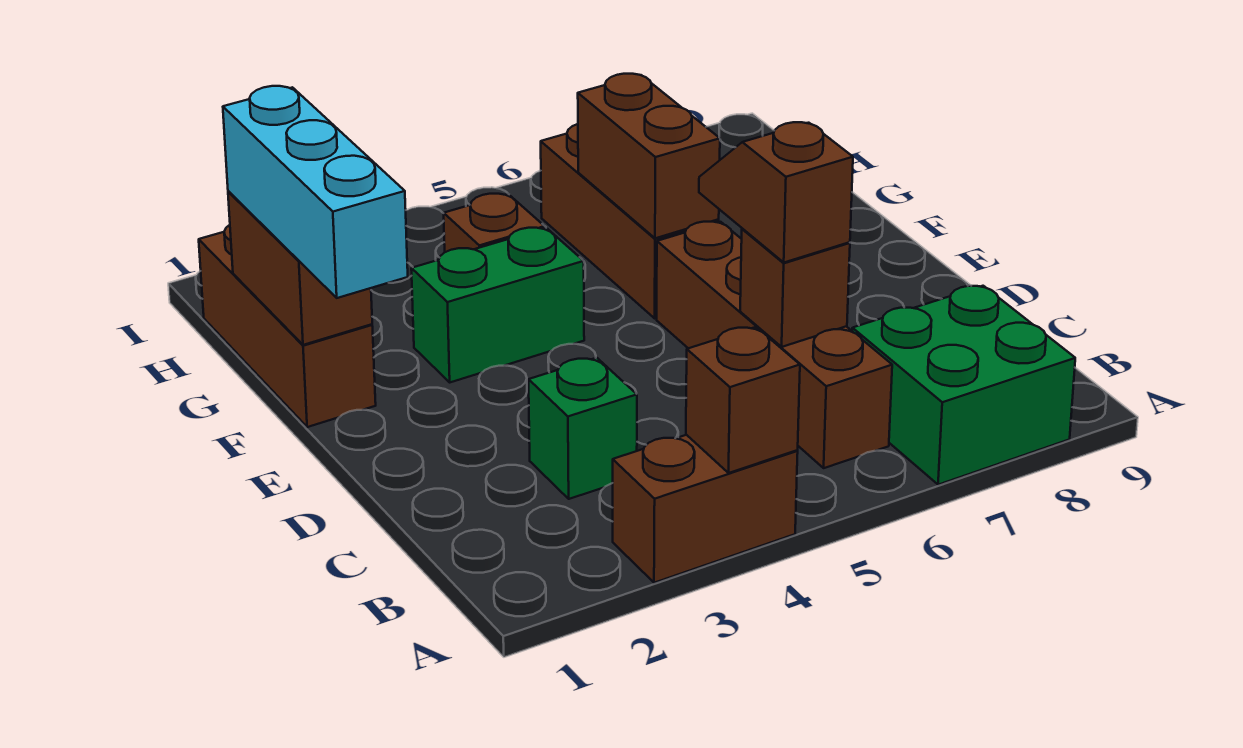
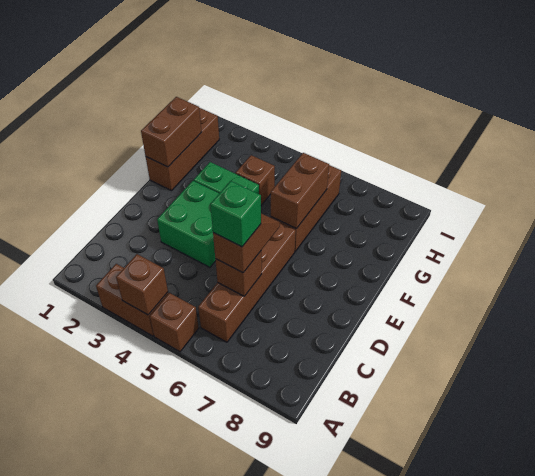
none -> brown 1x1 brick [150,293,199,352]
green 2x2 brick [852,286,1075,485] -> green 2x2 brick moved to [157,181,219,267]
green 1x1 brick [529,358,637,499] -> green 1x1 brick moved to [210,181,261,247]
cyan 1x3 brick [223,86,408,298] -> none

